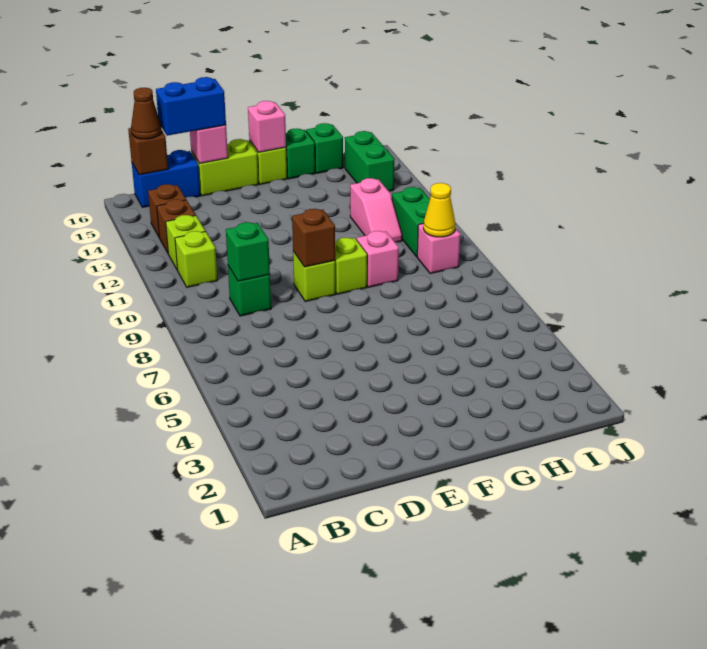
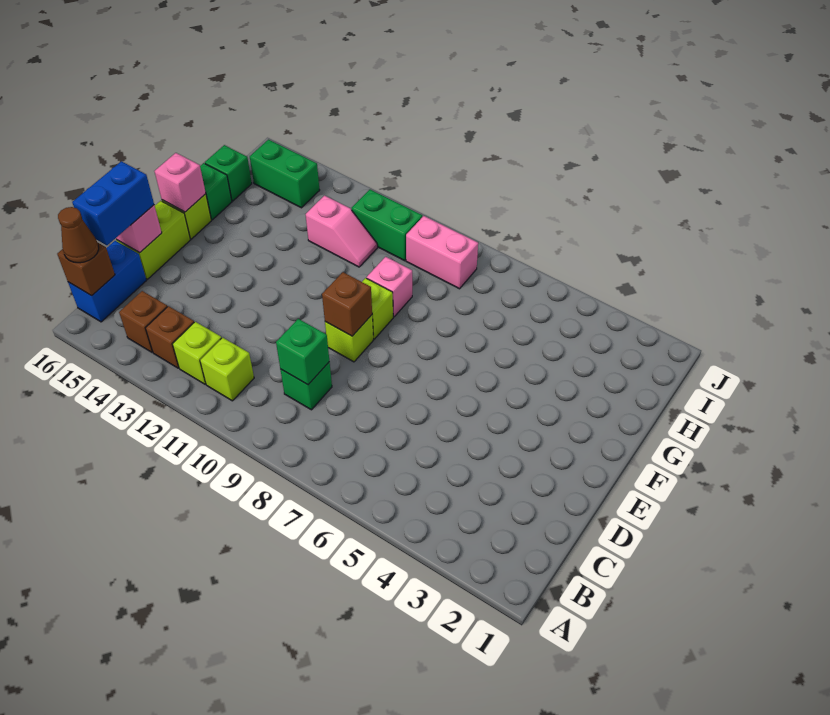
pink 1x1 brick [417,223,460,274] -> pink 1x2 brick [406,216,478,289]
yellow 1x1 cone [423,183,455,237] -> none

